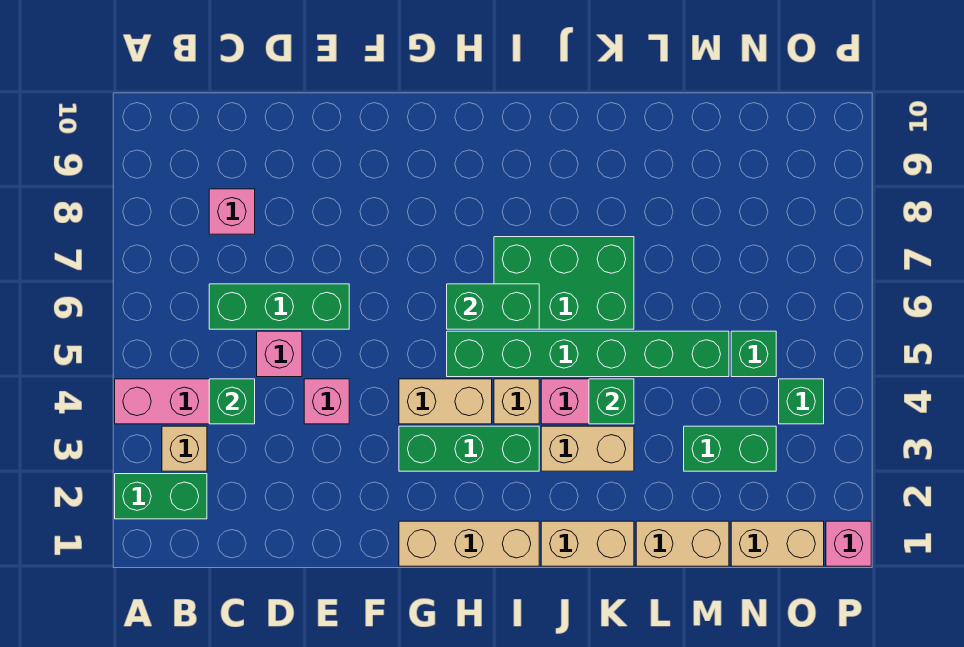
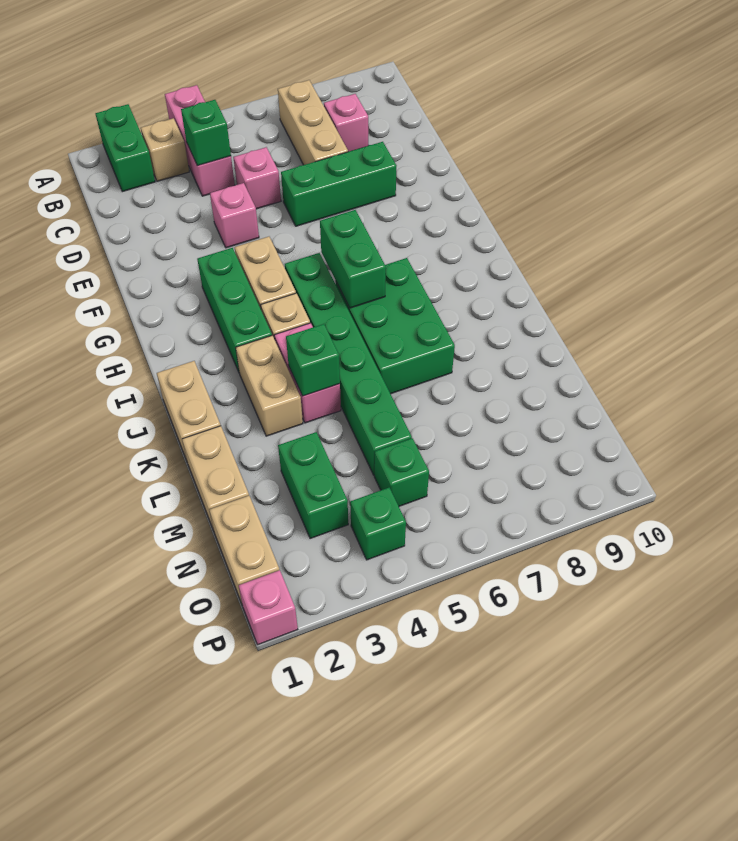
green 1x3 brick [209,284,349,329] -> green 1x3 brick turned to [281,142,396,226]
tan 1x3 brick [399,521,539,566] -> tan 1x3 brick moved to [278,80,348,165]

